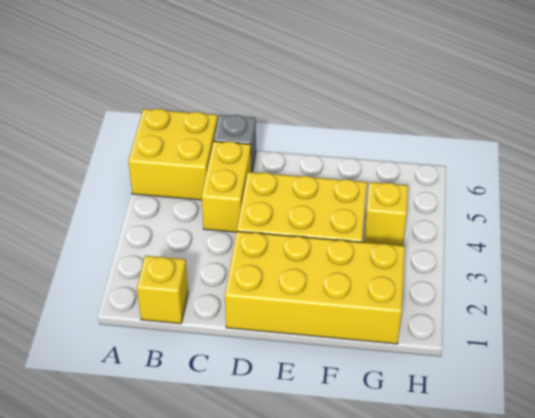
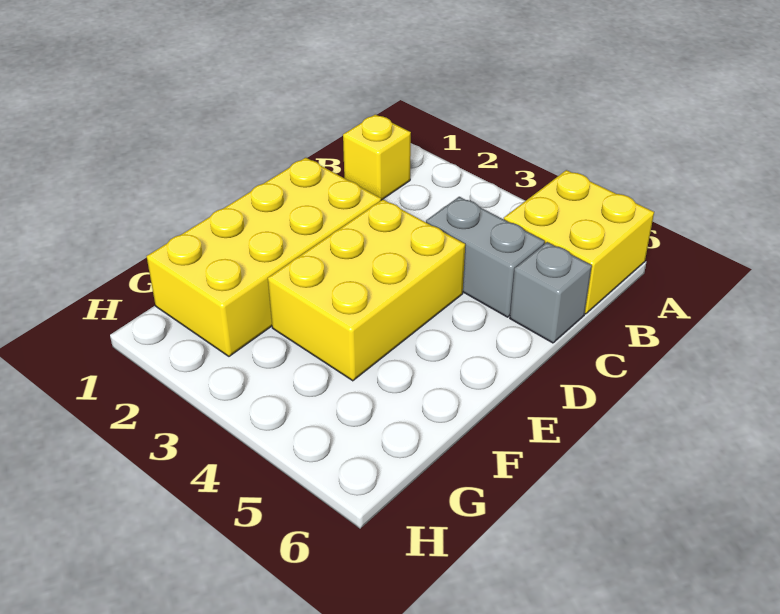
yellow 1x2 brick [202,141,251,232] -> grey 1x2 brick [426,197,545,317]
yellow 1x1 brick [364,182,408,246] -> none

